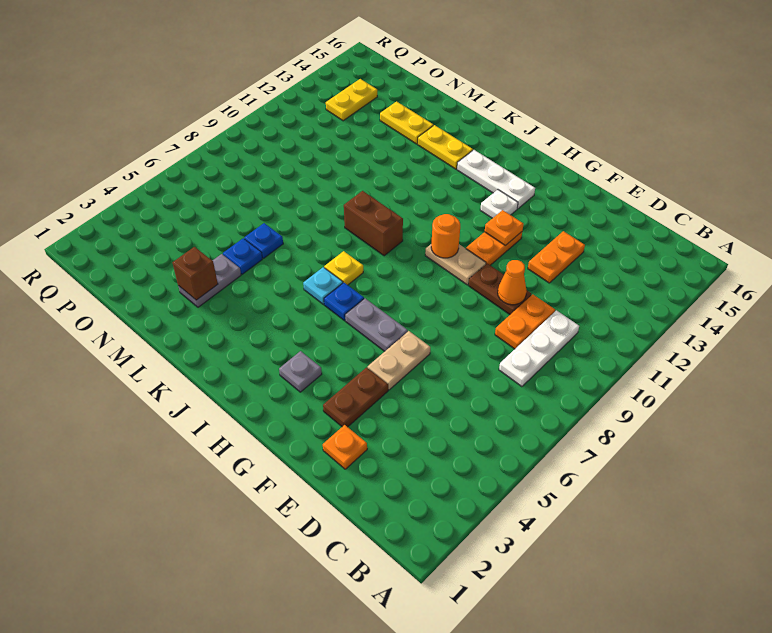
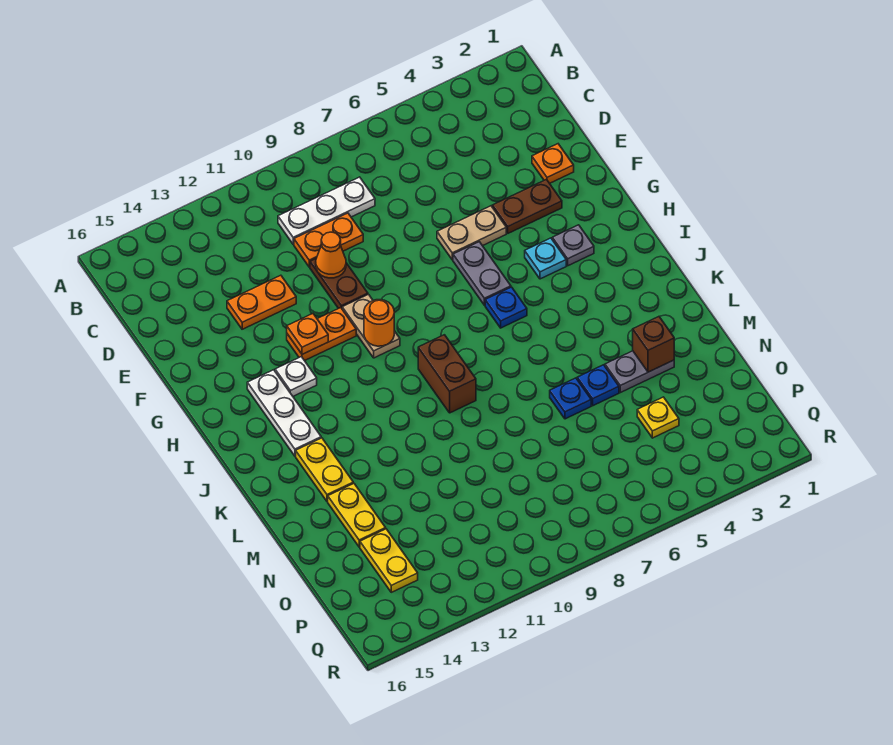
cyan 1x1 plate [303,267,343,304] -> cyan 1x1 plate moved to [525,238,566,279]
yellow 1x1 plate [324,251,363,285] -> yellow 1x1 plate moved to [637,397,679,438]
yellow 1x2 plate [326,79,377,121] -> yellow 1x2 plate turned to [360,529,418,592]

